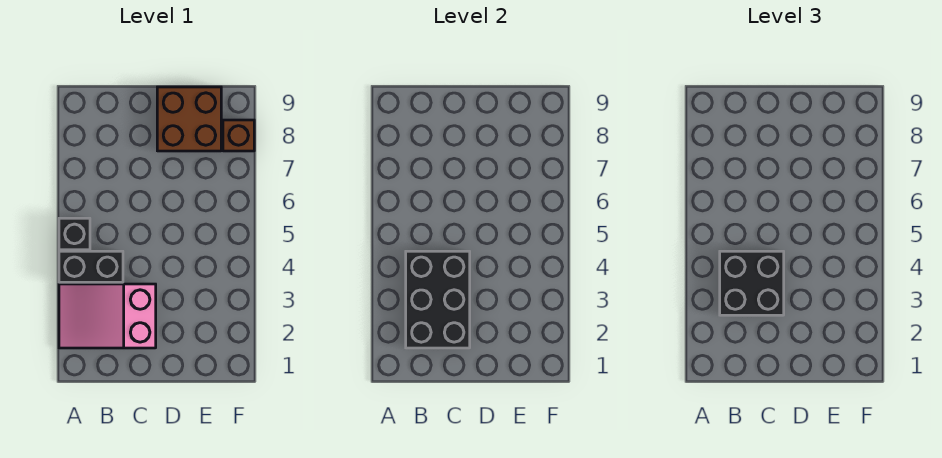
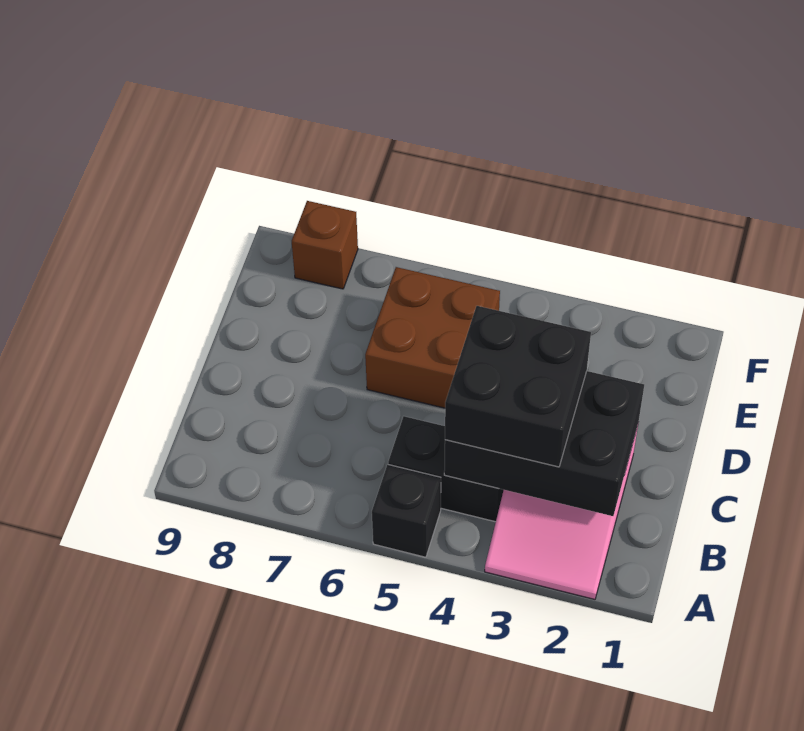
black 1x2 brick [59,251,123,282] -> black 1x2 brick turned to [388,416,503,522]
brown 2x2 brick [157,87,221,151] -> brown 2x2 brick moved to [365,267,500,408]

